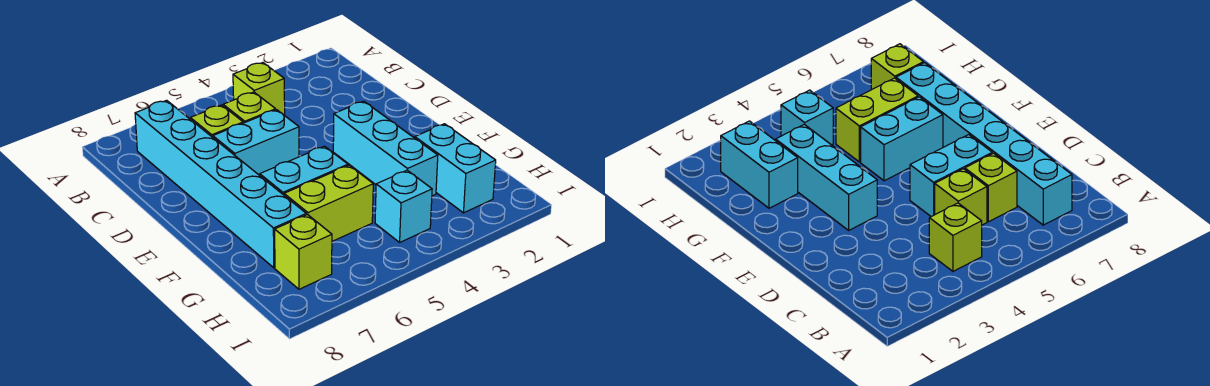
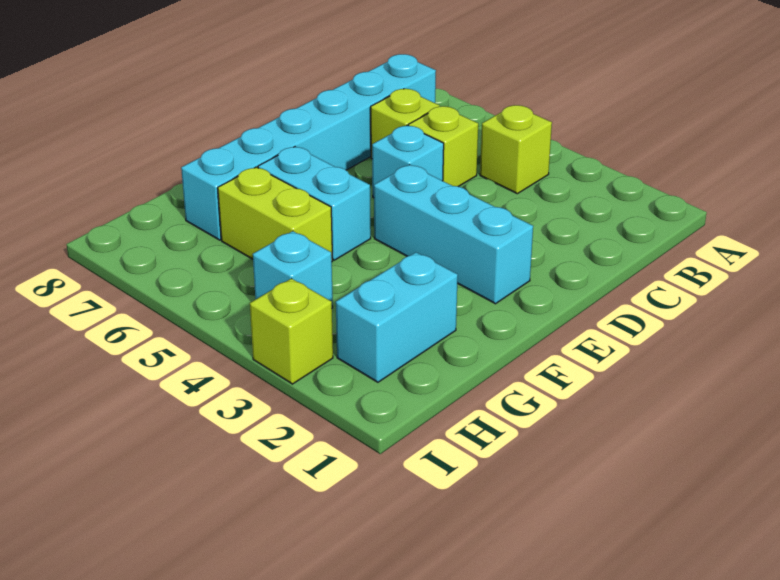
cyan 1x2 brick [213,110,299,175] -> cyan 1x1 brick [372,125,444,198]
cyan 1x3 brick [333,101,438,196] -> cyan 1x3 brick turned to [374,165,533,304]
lime 1x1 brick [275,215,332,289] -> lime 1x1 brick moved to [250,278,333,384]

